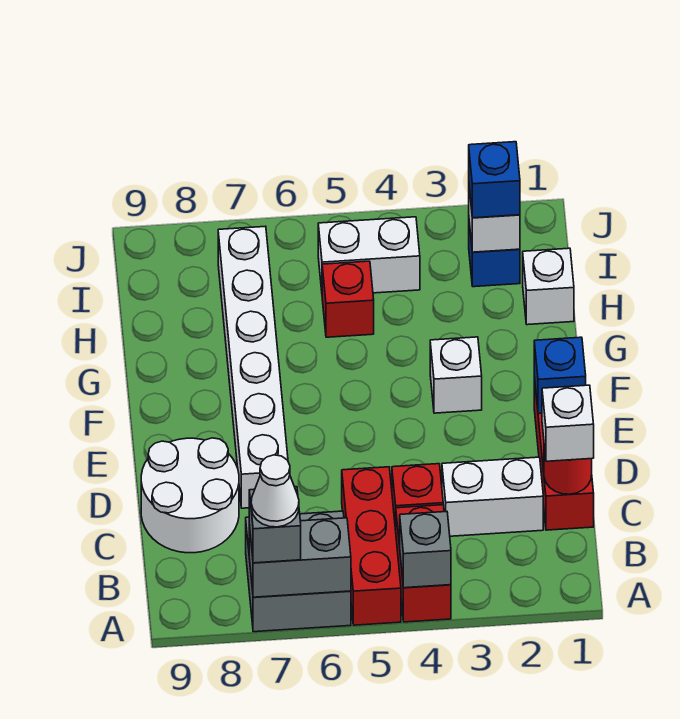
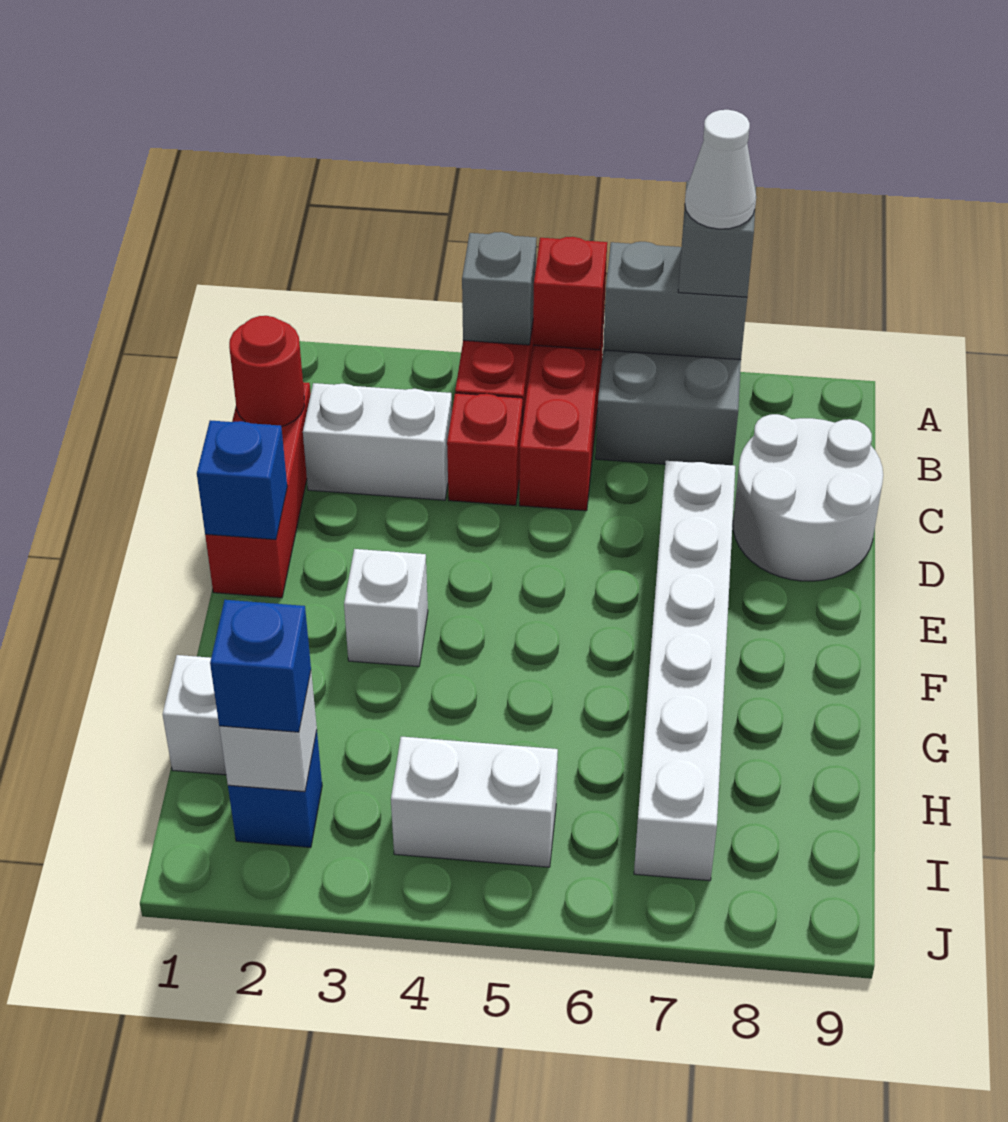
white 1x1 brick [542,385,594,461] -> none
red 1x1 brick [322,261,374,337] -> red 1x1 brick moved to [533,237,607,350]

